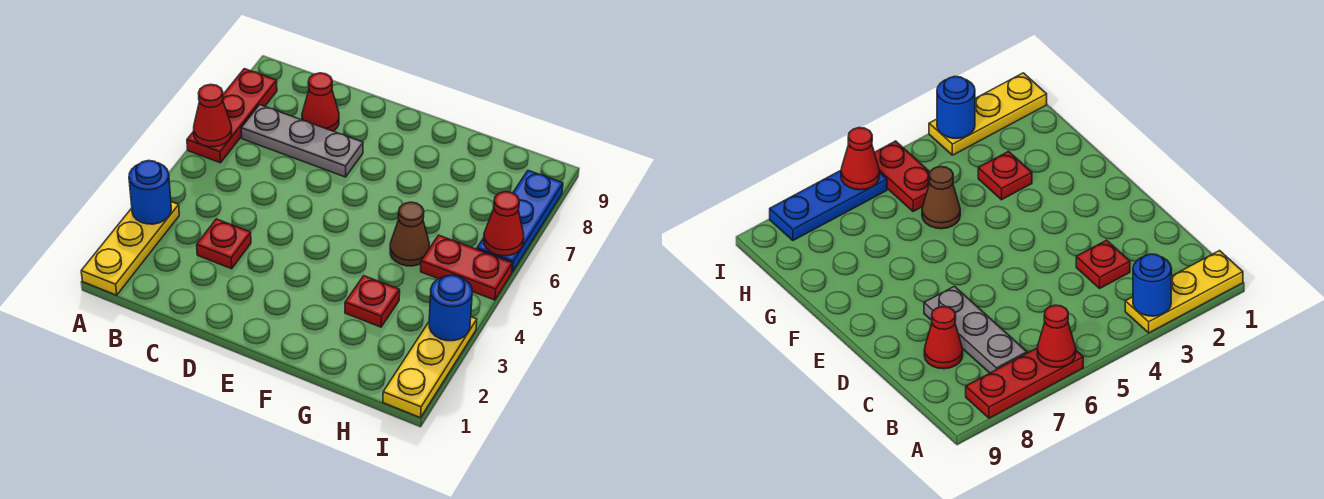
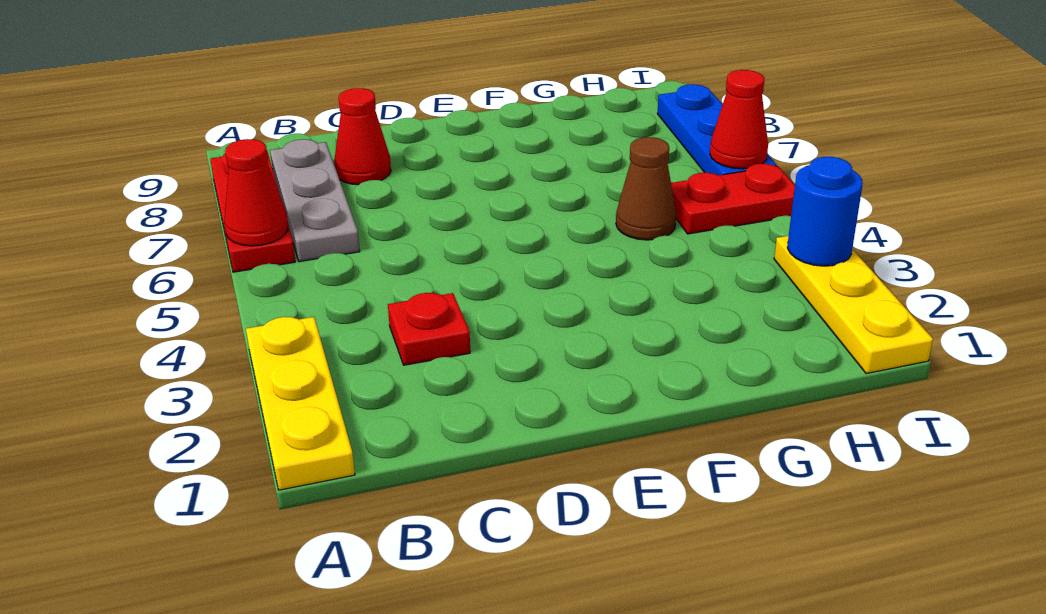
blue 1x1 round brick [129,161,171,224] -> none
grey 1x3 plate [241,105,363,177] -> grey 1x3 plate turned to [270,139,360,262]
red 1x1 plate [345,276,400,327] -> none

